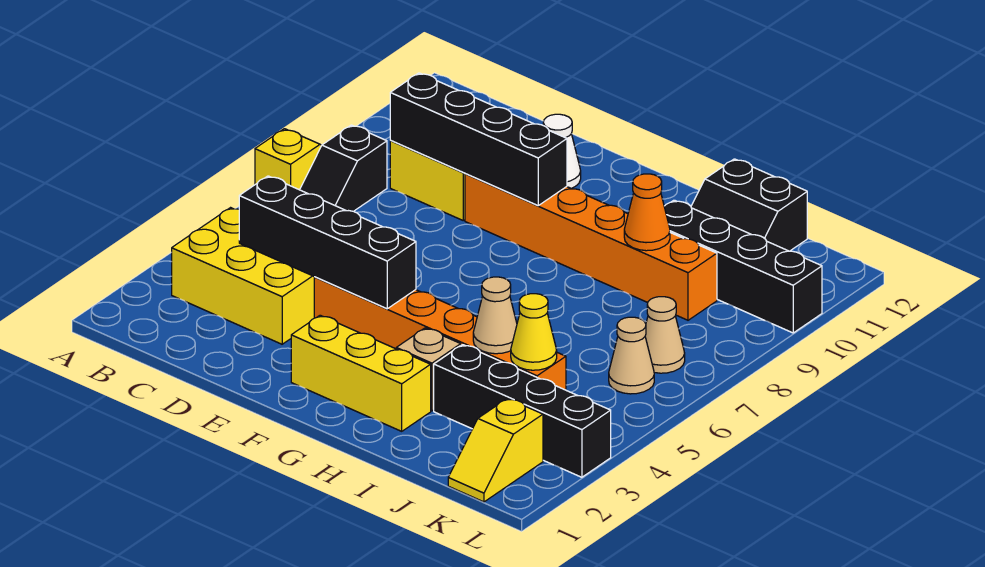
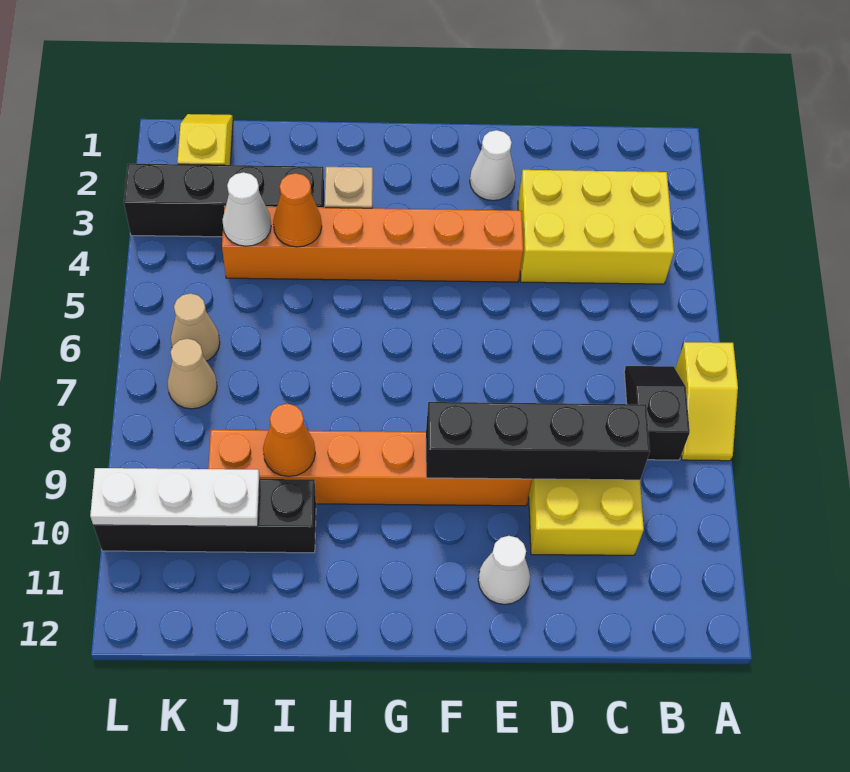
black 1x4 brick [239,176,416,309] -> none
none -> white 1x1 cone [470,130,515,201]
yellow 1x3 brick [291,315,431,431] -> none
tan 1x1 cone [473,277,517,354] -> orange 1x1 cone [273,173,322,247]
black 2x2 slope [691,159,807,251] -> none
yellow 1x1 cone [511,294,557,370] -> white 1x1 cone [222,172,271,246]
none -> white 1x3 plate [90,468,260,526]

